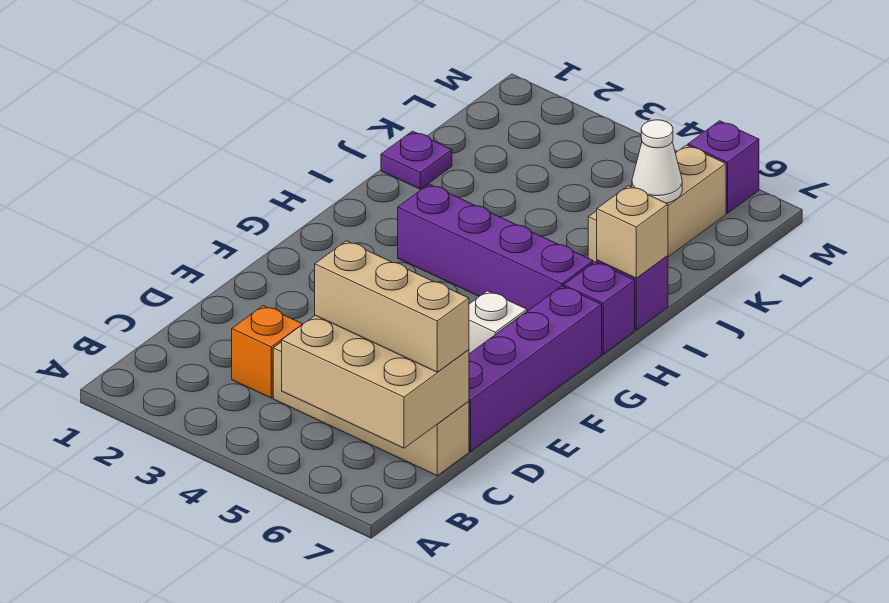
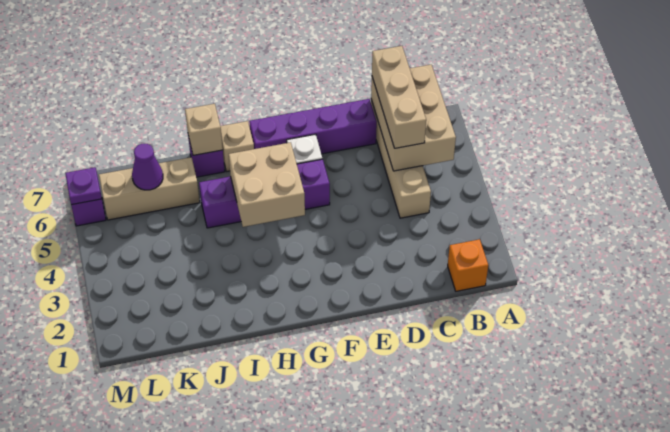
orange 1x1 brick [232,306,303,398] -> orange 1x1 brick moved to [448,239,488,291]
none -> tan 2x2 brick [229,142,305,227]
purple 1x4 brick [398,184,593,311] -> purple 1x4 brick turned to [199,159,330,228]
purple 1x1 brick [564,262,635,354] -> tan 1x1 brick [220,121,254,172]
purple 1x1 plate [381,131,452,189] -> purple 1x1 plate moved to [65,167,102,205]
white 1x1 cone [632,120,682,203] -> purple 1x1 cone [132,144,163,190]

